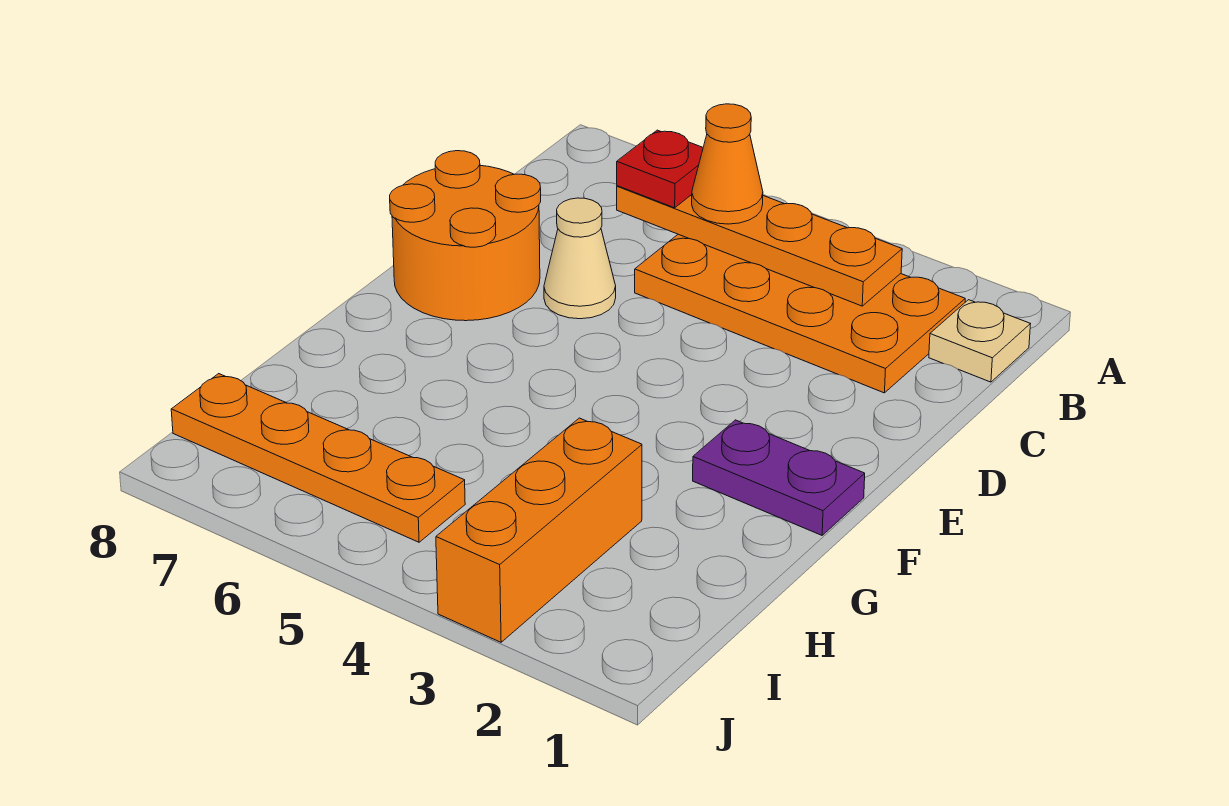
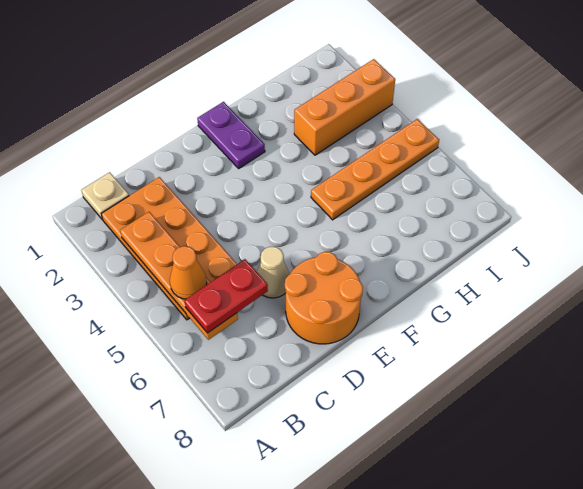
red 1x1 plate [617,130,703,208] -> red 1x2 plate [184,259,268,333]
orange 1x4 plate [171,374,465,542] -> orange 1x4 plate turned to [311,119,439,220]

